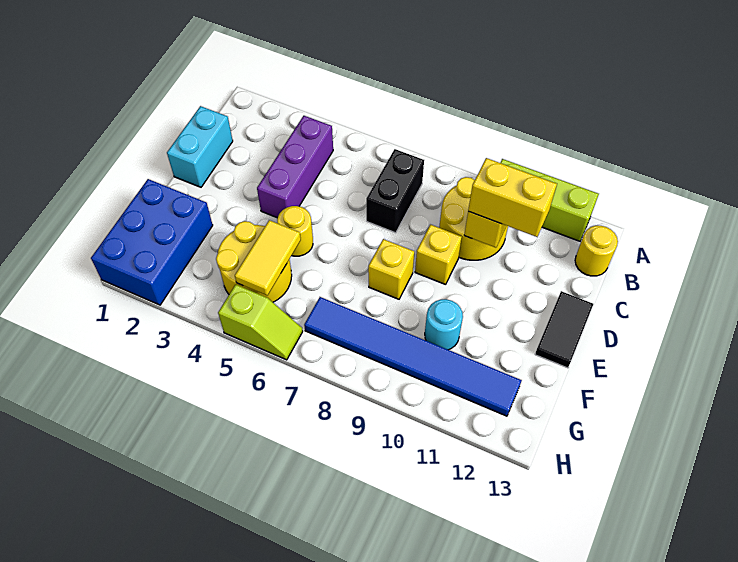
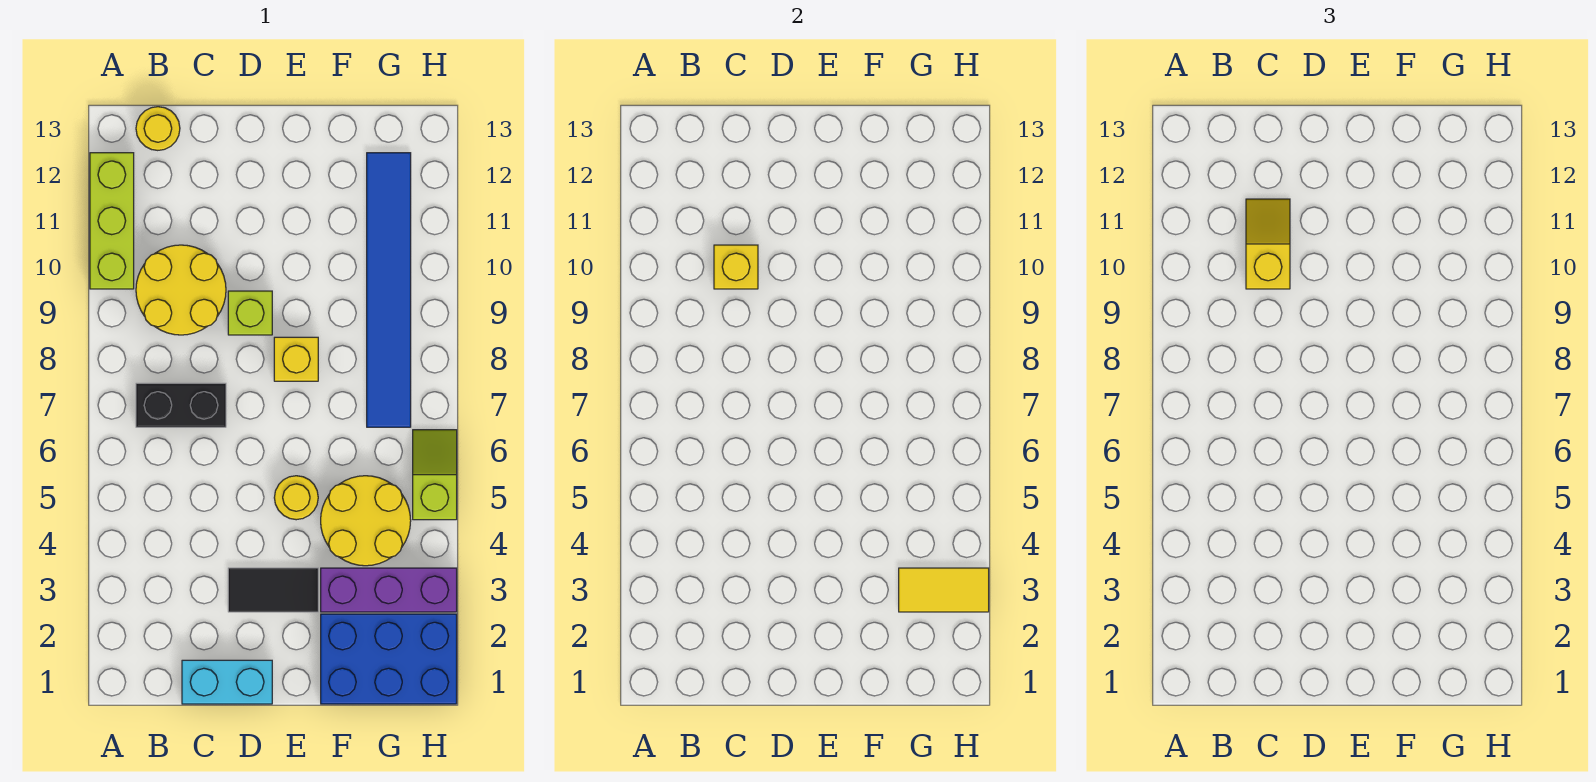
purple 1x3 brick [257,116,333,218] -> purple 1x3 brick moved to [321,568,457,612]
yellow 1x2 brick [468,158,557,237] -> yellow 1x2 slope [1246,199,1290,289]
yellow 1x1 brick [415,225,462,285] -> lime 1x1 brick [228,291,272,335]
black 1x2 tile [535,291,593,368] -> black 1x2 tile moved to [228,568,318,612]
yellow 1x2 tile [235,220,301,295] -> yellow 1x2 tile moved to [899,568,989,612]
cyan 1x1 round brick [425,299,463,350] -> none

